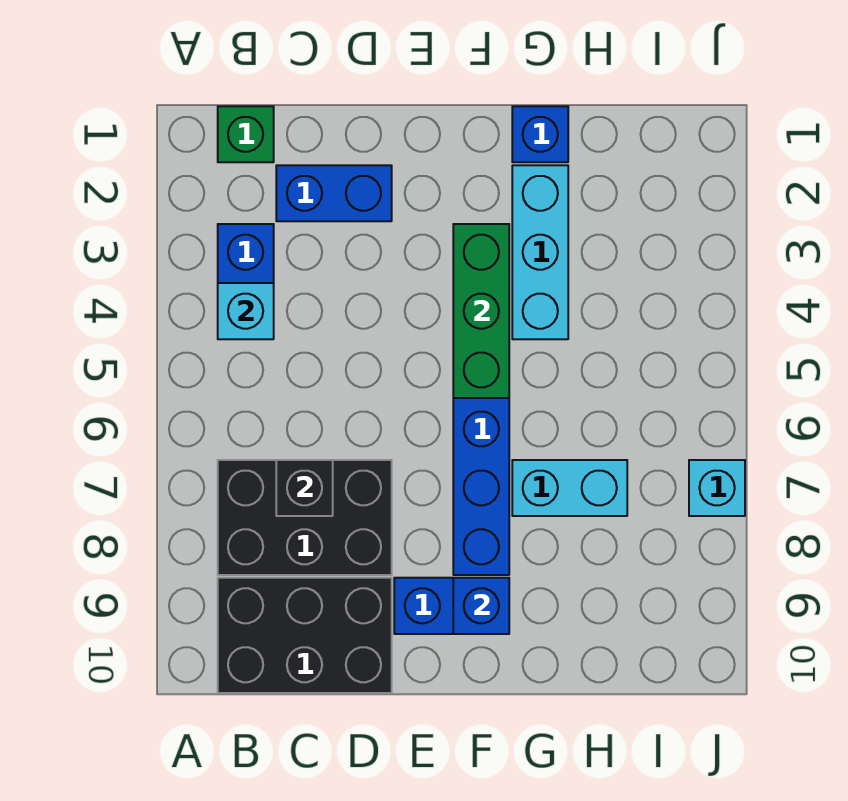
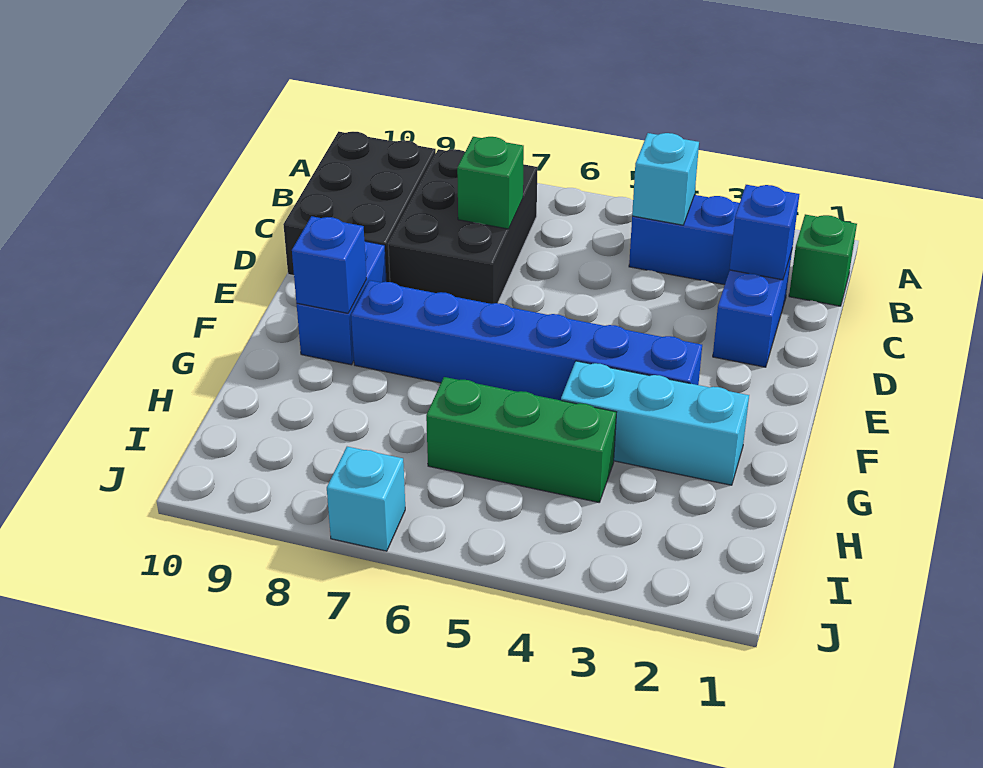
black 1x1 brick [276,460,333,516] -> green 1x1 brick [457,137,524,229]
green 1x3 brick [453,224,509,398] -> green 1x3 brick moved to [426,377,616,502]
blue 1x1 brick [512,106,568,162] -> blue 1x1 brick moved to [730,185,799,280]
cyan 1x2 brick [512,460,627,516] -> none

